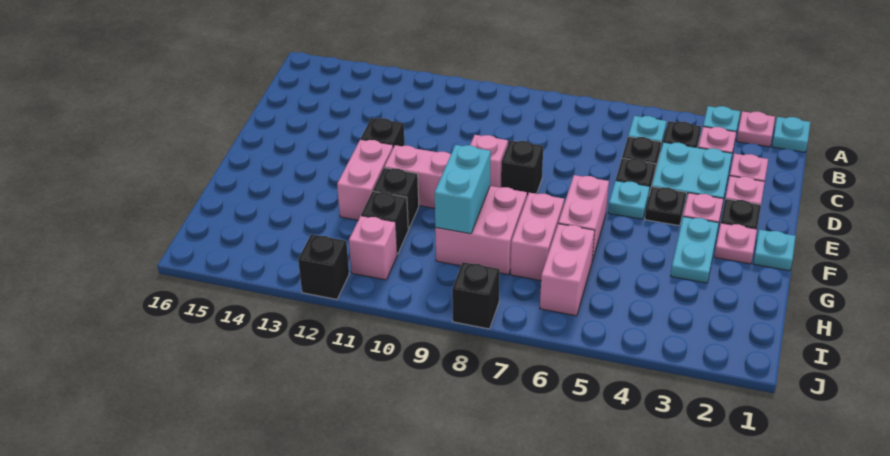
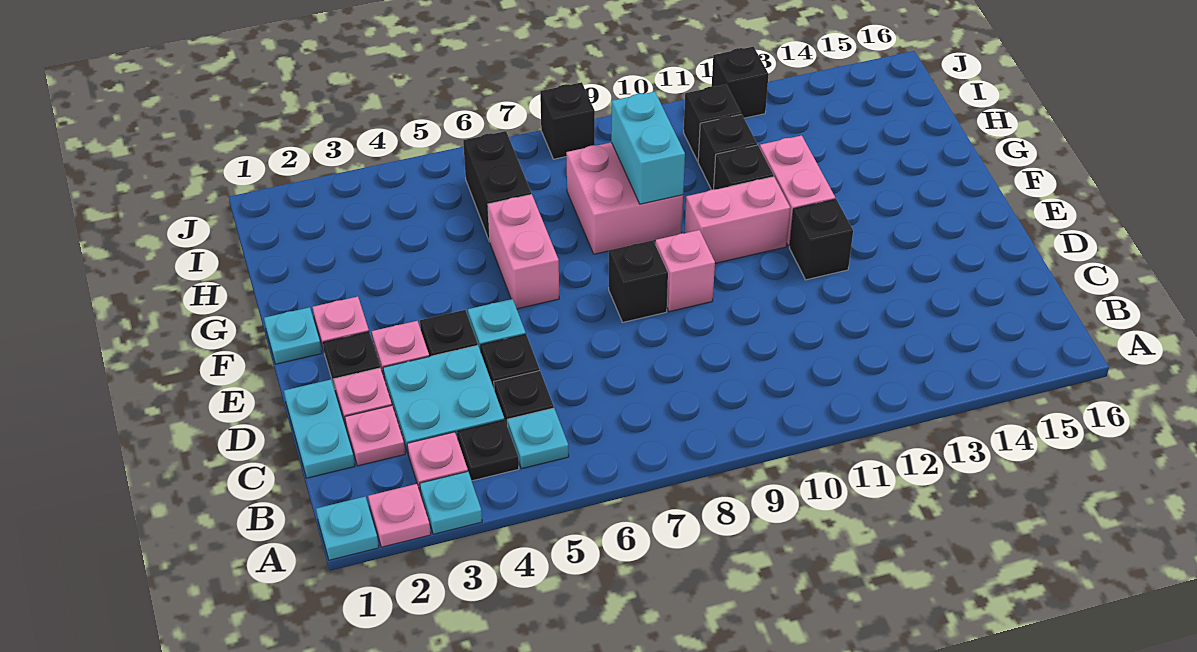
cyan 1x2 plate [671,217,719,283] -> cyan 1x2 plate moved to [284,380,355,478]
pink 1x2 brick [510,193,564,280] -> none
pink 1x2 brick [540,224,595,316] -> black 1x2 brick [463,131,531,242]
pink 1x1 brick [349,216,397,280] -> black 1x1 brick [684,85,741,161]

